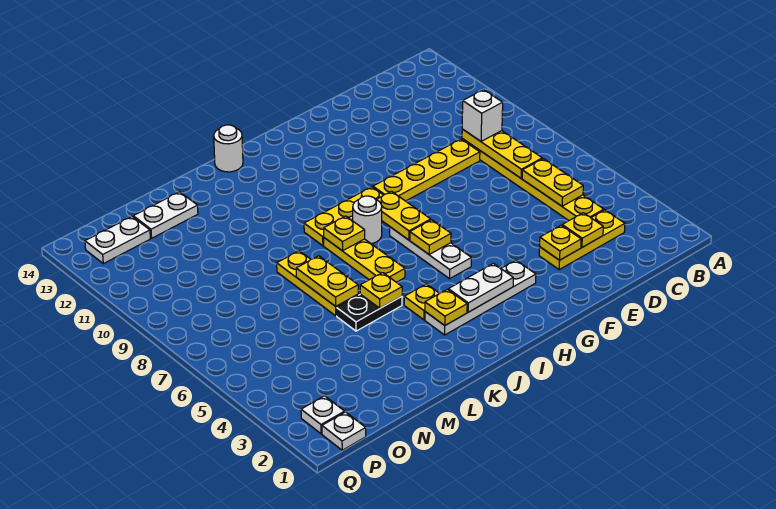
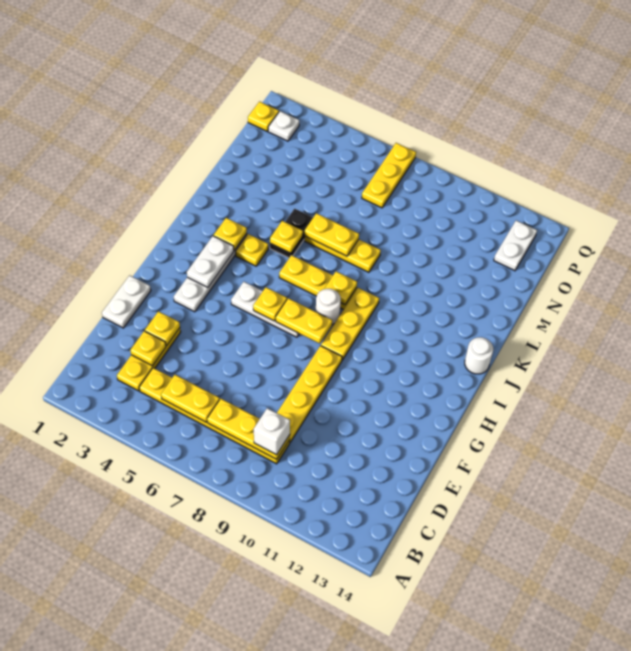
white 1x2 plate [133,192,198,238] -> white 1x2 plate moved to [102,275,151,328]
none -> yellow 1x3 plate [362,143,416,208]
white 1x1 plate [322,412,366,450] -> yellow 1x1 plate [248,102,279,131]

